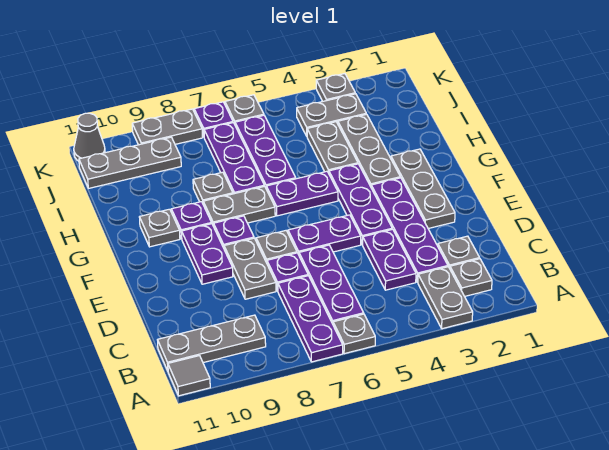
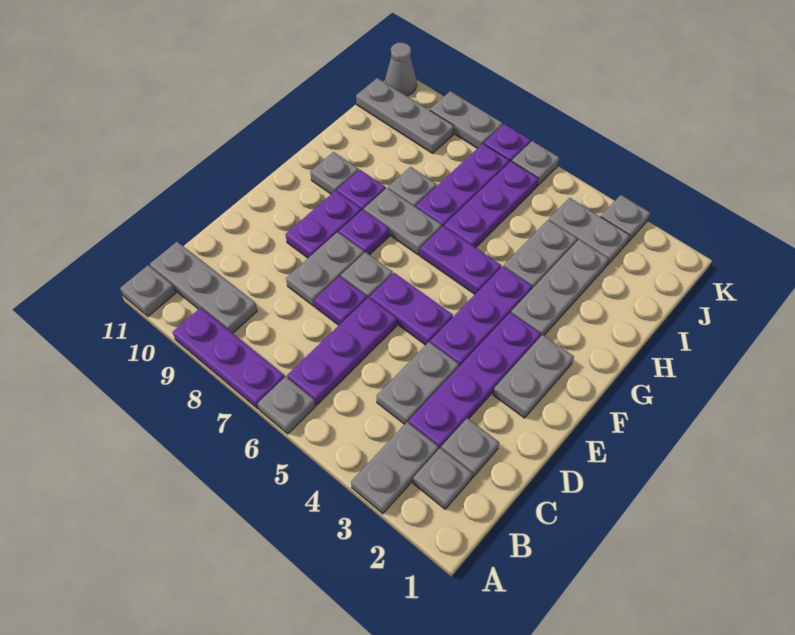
purple 1x3 plate [278,276,343,362] -> purple 1x3 plate turned to [173,308,284,409]
grey 1x1 tile [168,356,210,396] -> grey 1x1 plate [120,265,176,316]
purple 1x2 plate [363,229,416,290] -> grey 1x2 plate [377,342,459,424]
grey 1x3 plate [391,149,455,229] -> grey 1x2 plate [493,335,574,418]

